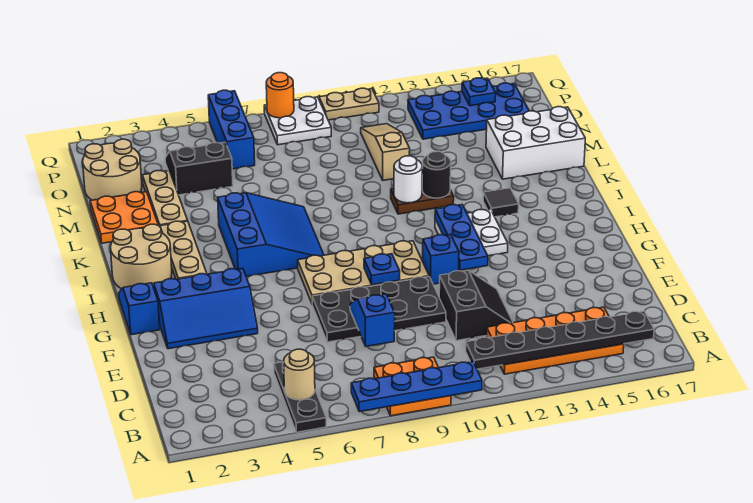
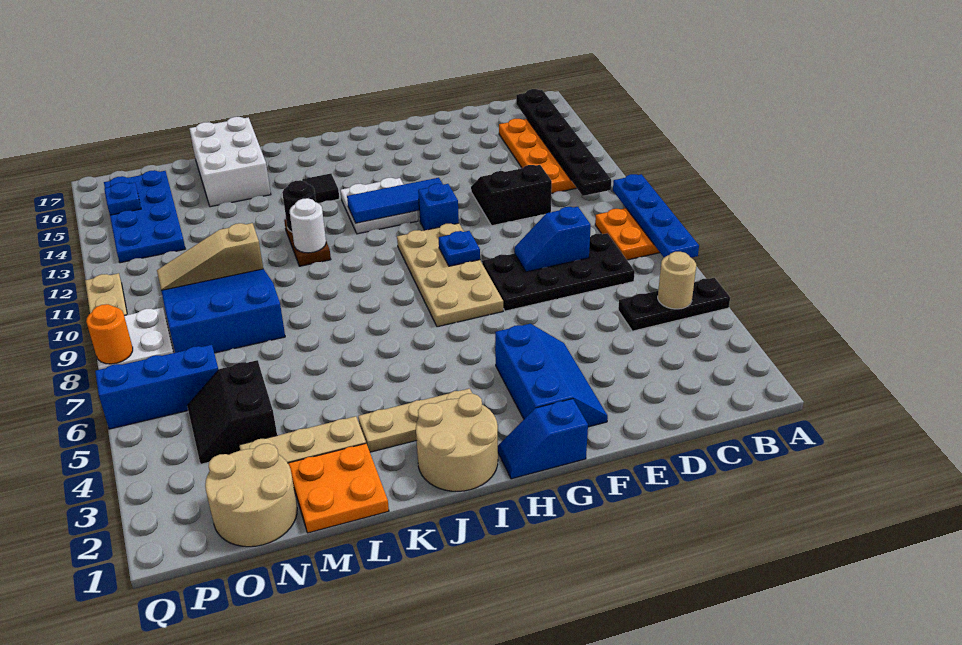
black 2x4 plate [312,277,446,342] -> black 2x4 plate turned to [482,233,635,311]
blue 1x3 plate [435,205,488,270] -> blue 1x3 tile [347,178,442,223]
blue 3x3 slope [218,193,324,276] -> blue 3x3 slope moved to [161,269,285,353]

